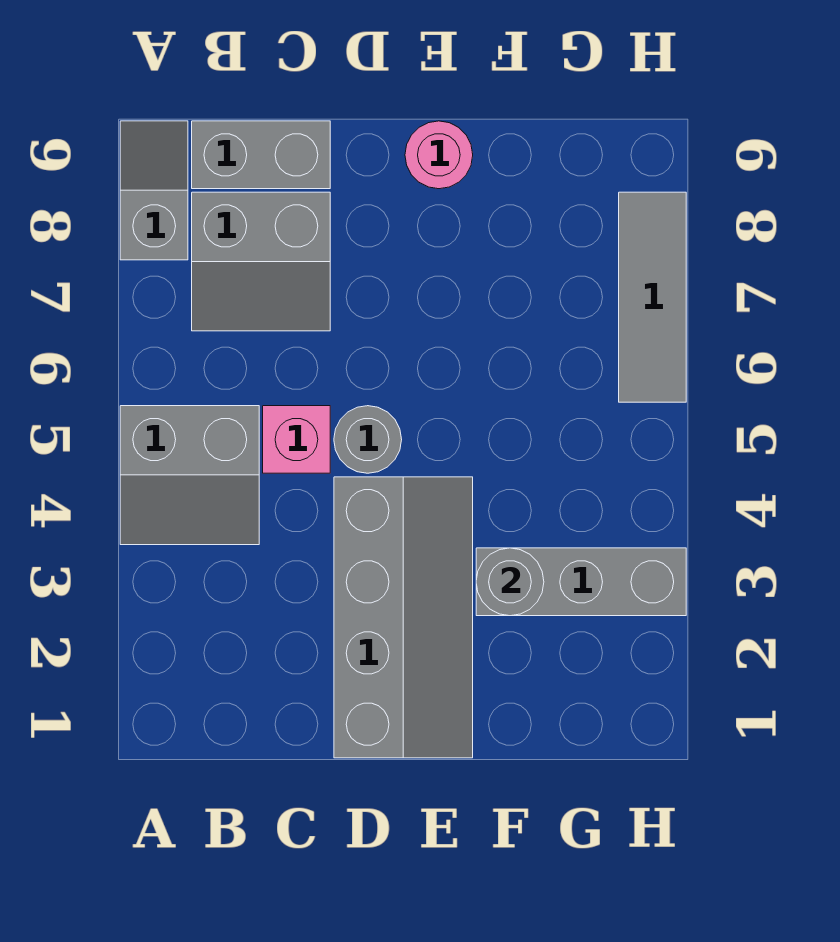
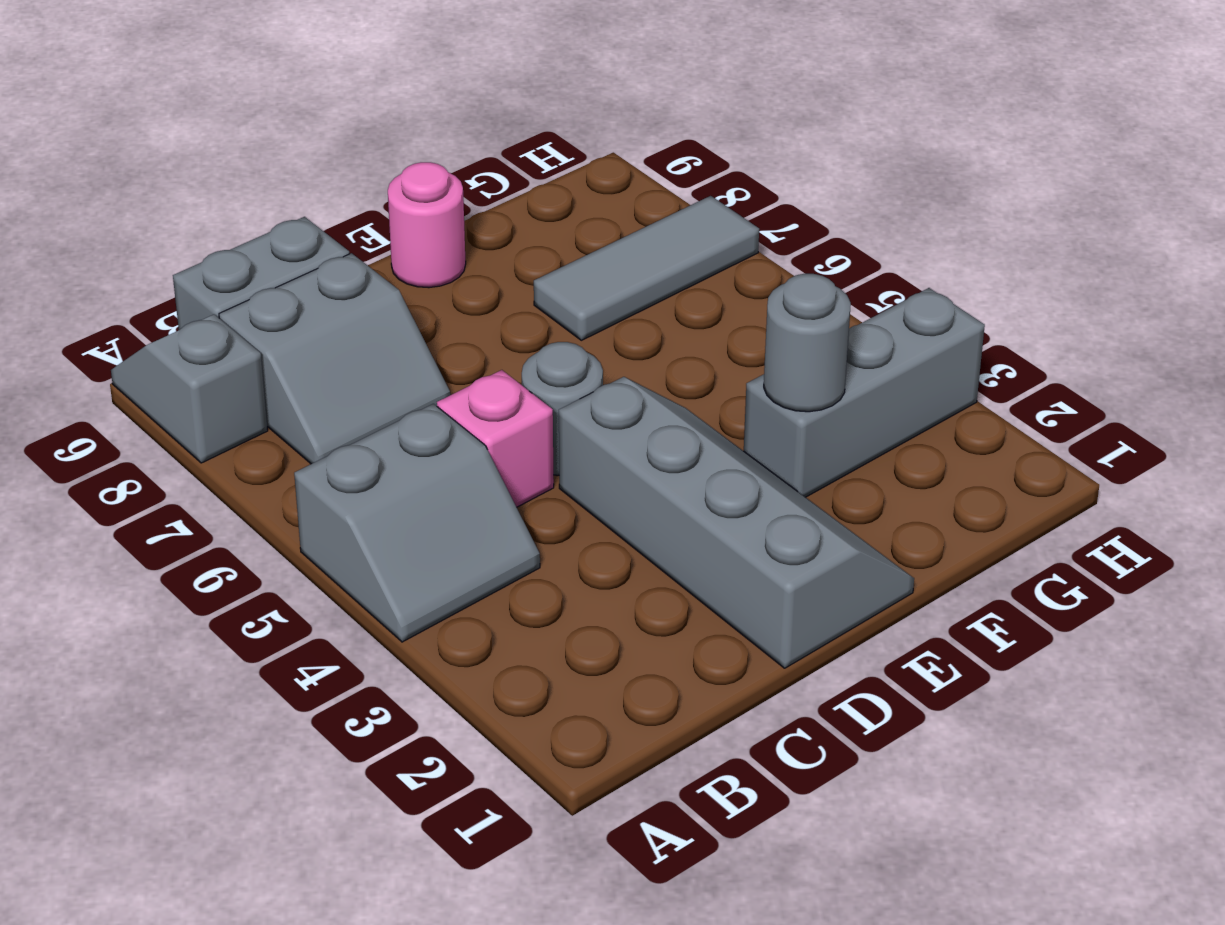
grey 1x3 tile [619,192,686,402] -> grey 1x3 tile turned to [534,196,759,340]

